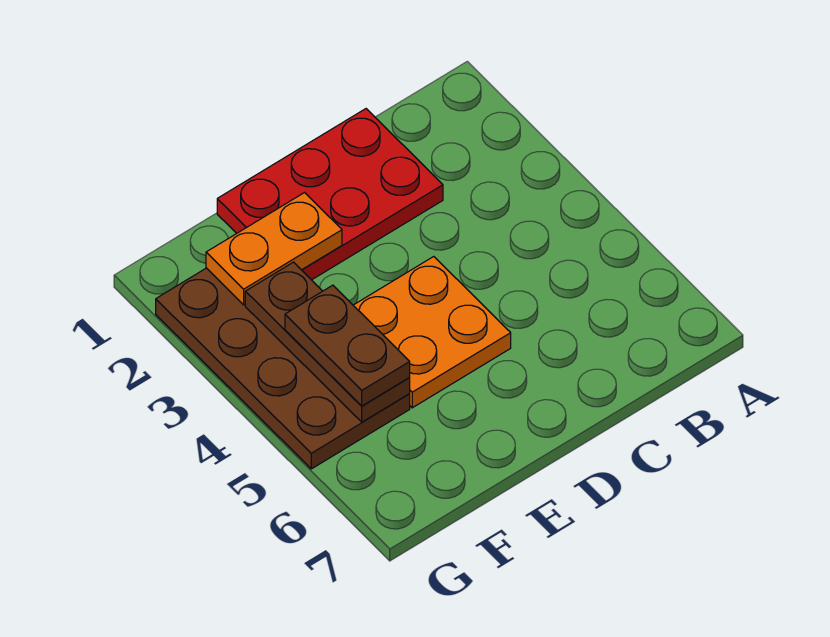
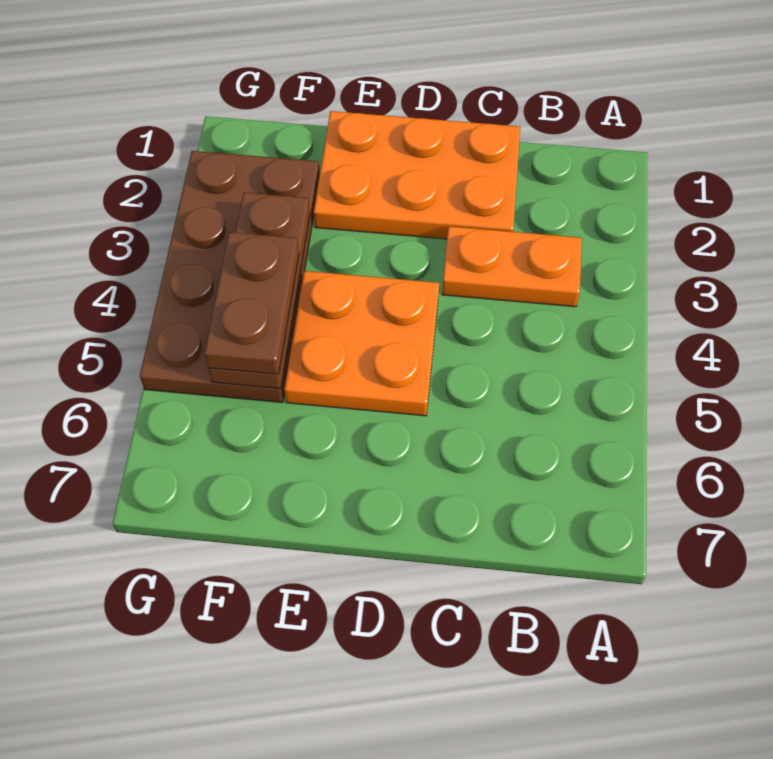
red 2x3 plate [217,109,443,280] -> orange 2x3 plate [314,111,520,239]
orange 1x2 plate [206,193,342,305] -> orange 1x2 plate moved to [442,226,582,307]

